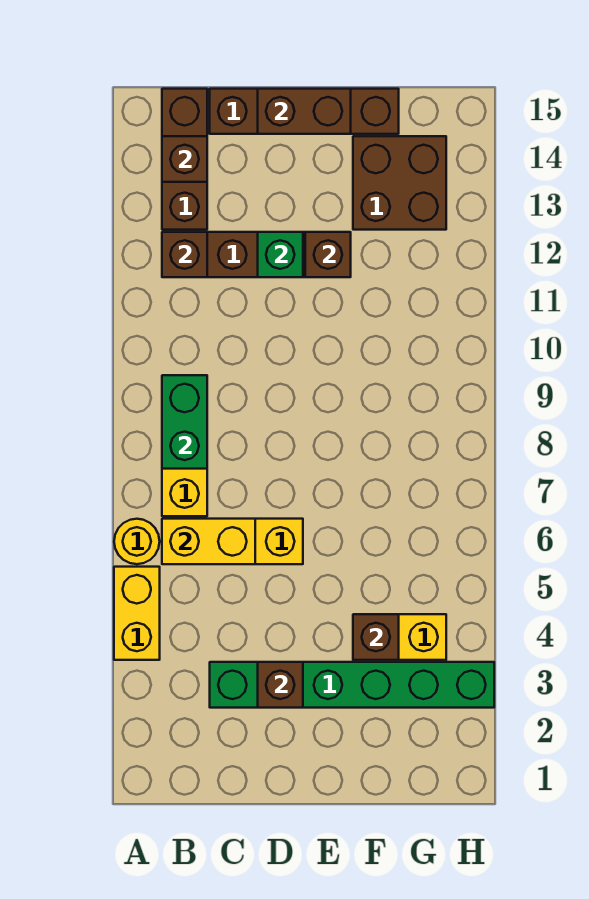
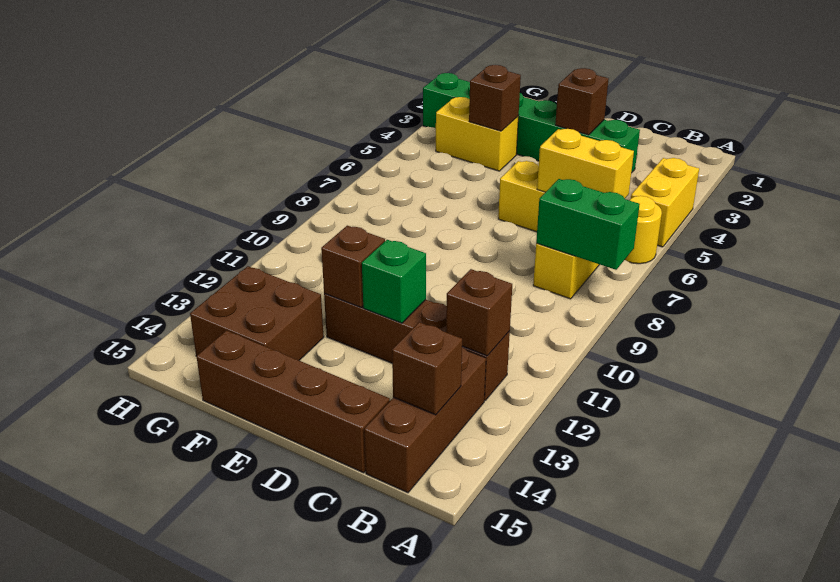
green 1x2 brick [162,375,207,469] -> green 1x2 brick turned to [536,179,640,270]
brown 1x2 brick [258,89,351,134] -> none

